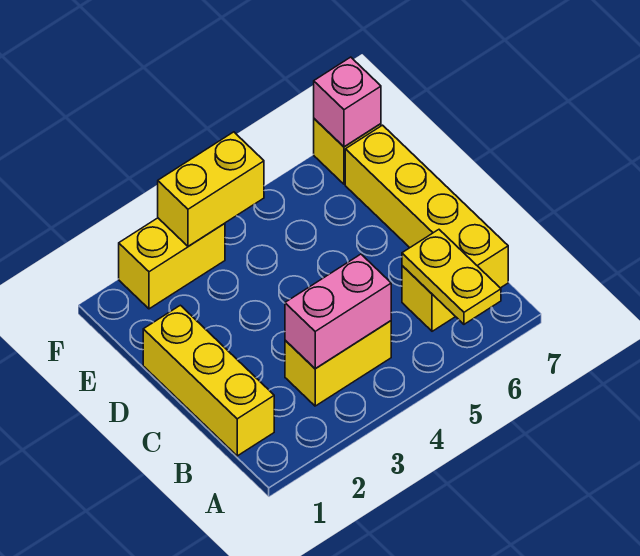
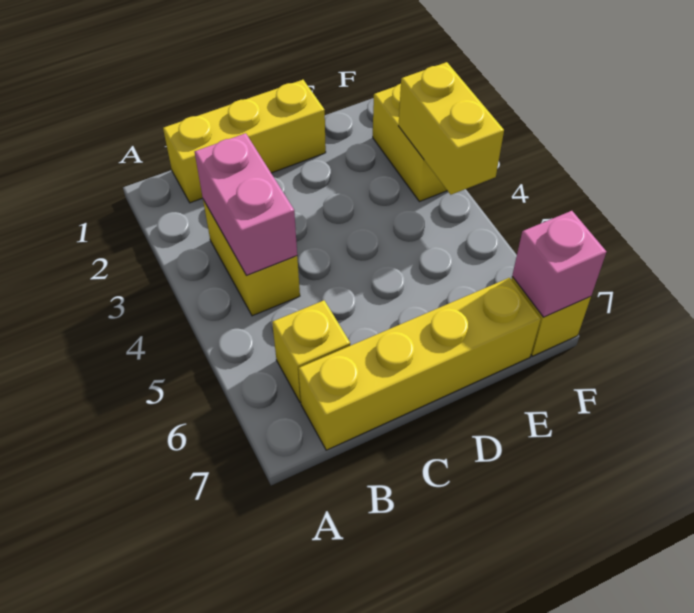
yellow 1x2 plate [402,230,501,324] -> none

